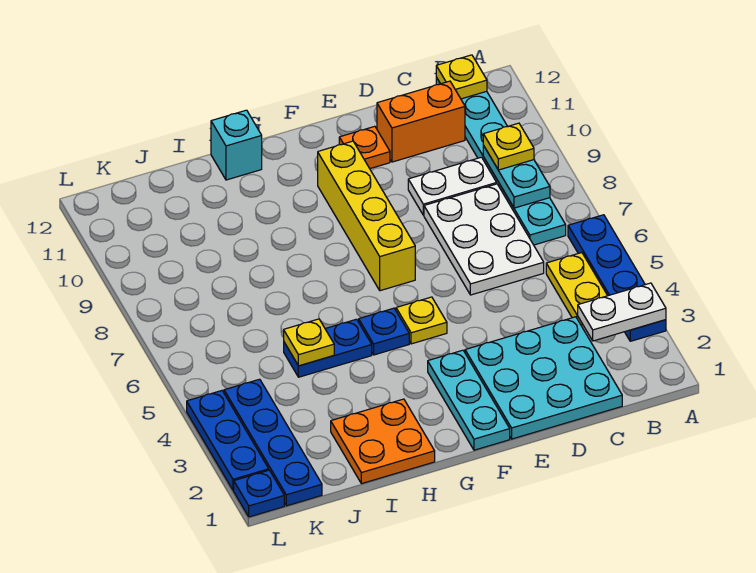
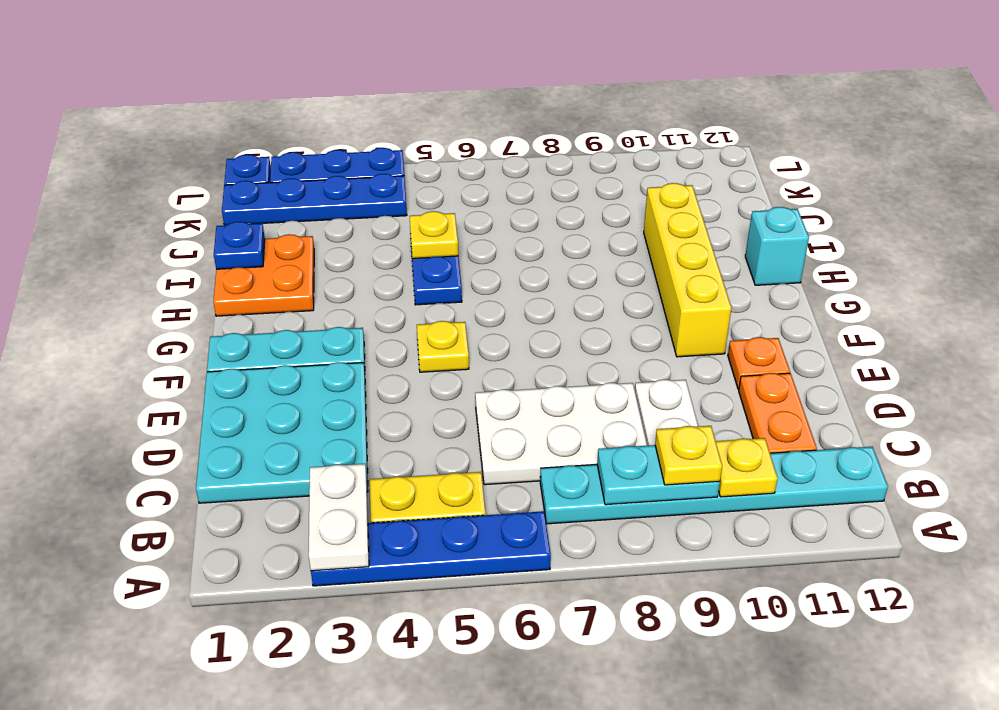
yellow 1x1 plate [436,55,487,99] -> yellow 1x1 plate moved to [716,438,778,497]
orange 1x2 brick [377,81,465,162] -> orange 1x2 plate [739,373,817,453]
yellow 1x4 brick [318,141,415,291] -> yellow 1x4 brick turned to [644,183,731,357]
blue 1x1 plate [359,308,409,355] -> blue 1x1 plate moved to [214,222,265,269]

